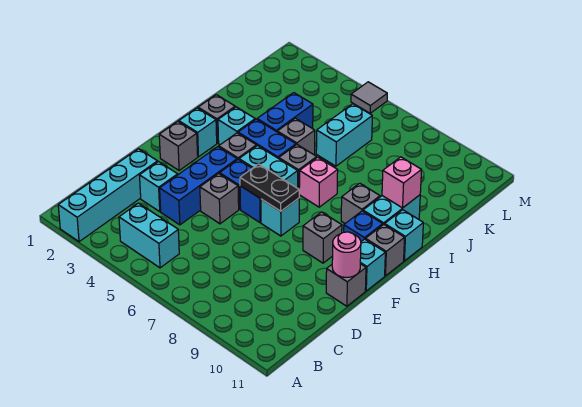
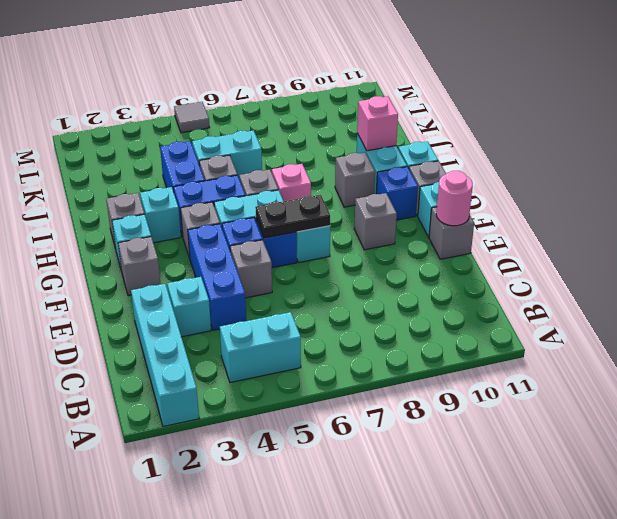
cyan 1x2 brick [316,104,372,166] -> cyan 1x2 brick turned to [192,130,262,177]

